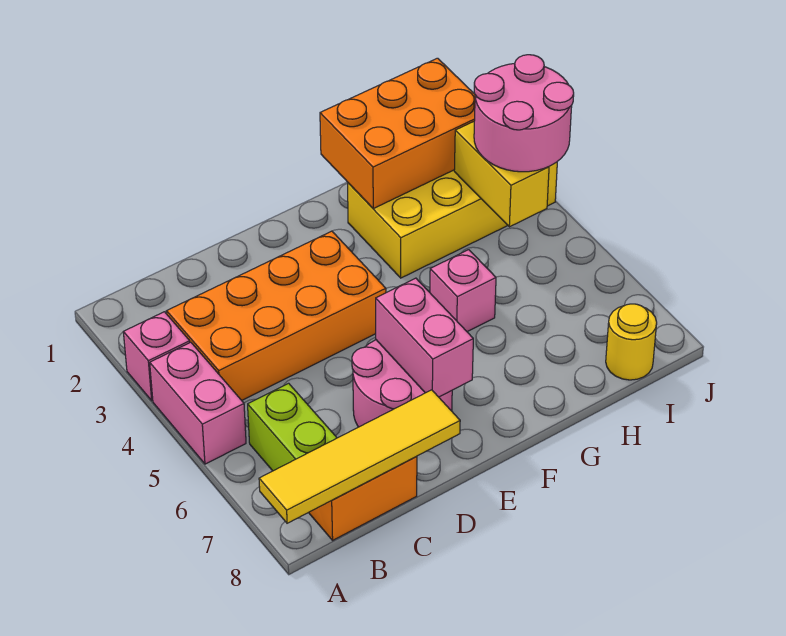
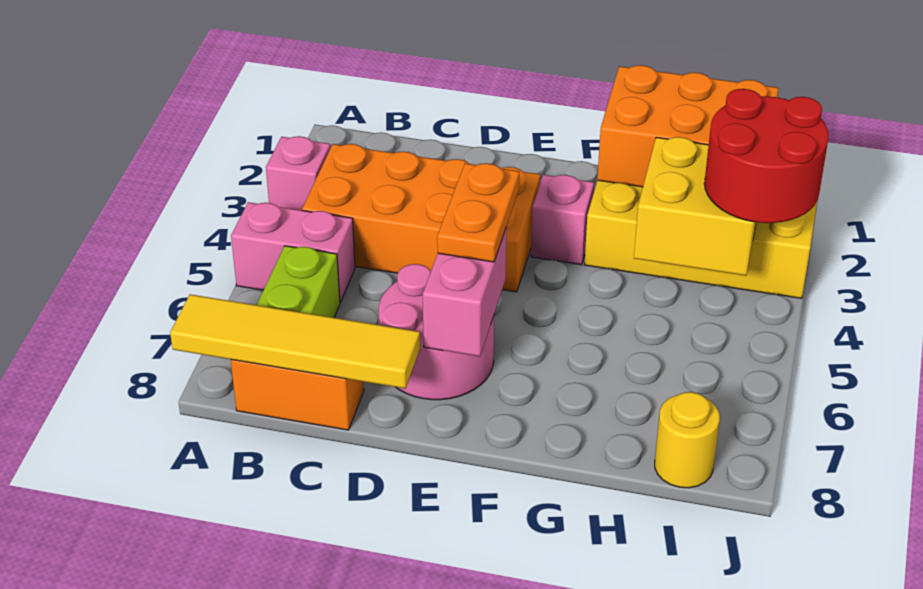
pink 1x2 brick [150,342,246,464] -> pink 1x2 brick turned to [231,202,355,303]
none -> orange 1x2 plate [437,163,519,262]
pink 1x1 brick [430,250,496,332] -> pink 1x1 brick moved to [531,175,594,265]
yellow 1x2 brick [454,122,549,227] -> yellow 2x2 brick [634,137,756,276]
pink 2x2 round brick [474,55,574,172] -> red 2x2 round brick [704,89,828,223]

